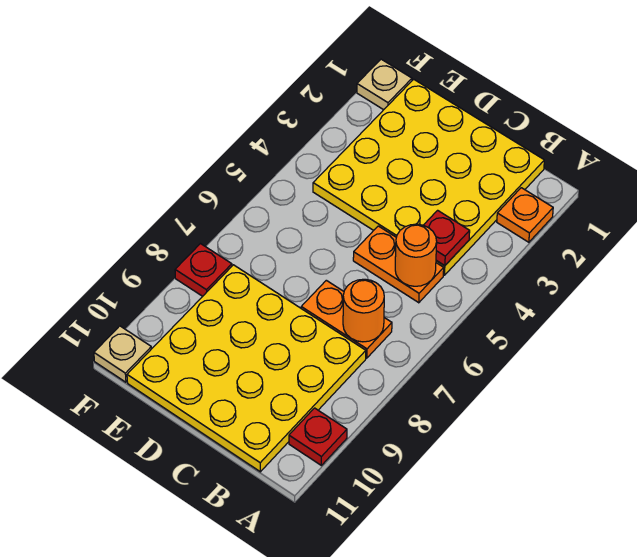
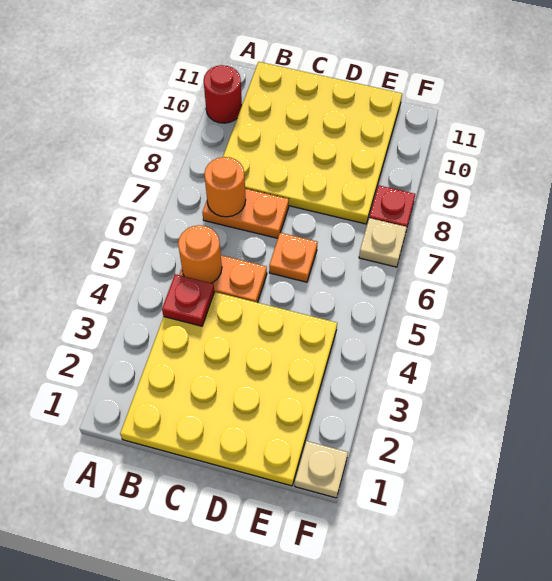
orange 1x1 plate [497,188,553,242] -> orange 1x1 plate moved to [269,233,318,282]
red 1x1 plate [289,408,347,465] -> red 1x1 round brick [204,65,242,123]
tan 1x1 plate [94,326,151,382] -> tan 1x1 plate moved to [359,218,407,267]

